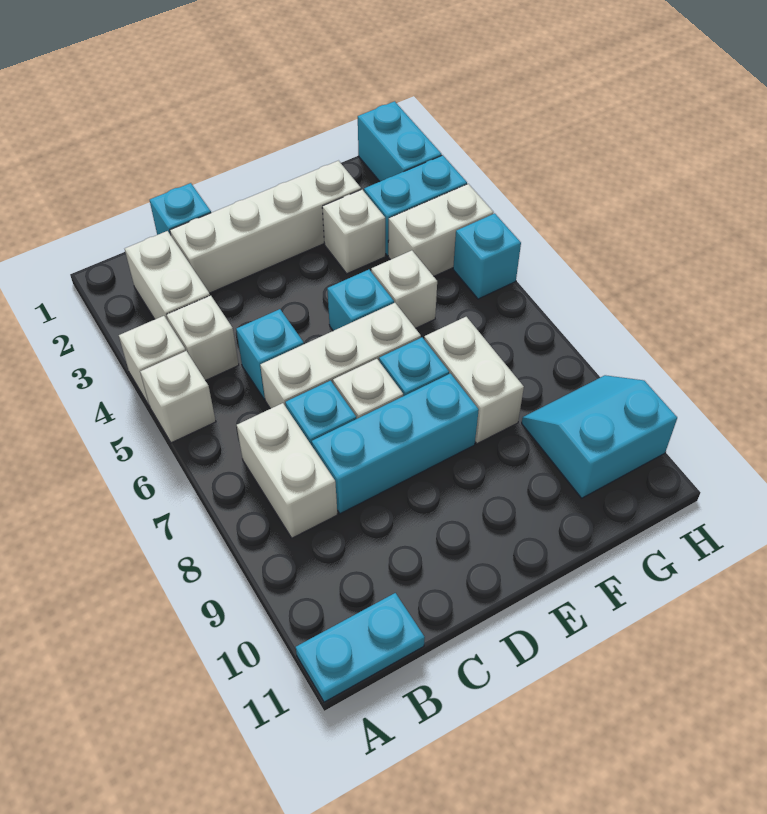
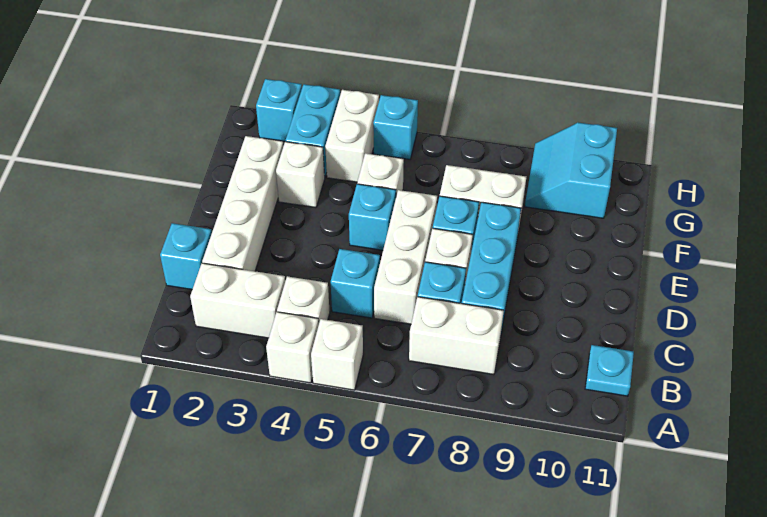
cyan 1x2 plate [296,593,425,702] -> cyan 1x1 plate [585,345,634,396]
cyan 1x2 brick [358,101,442,181] -> cyan 1x1 brick [256,79,302,142]

